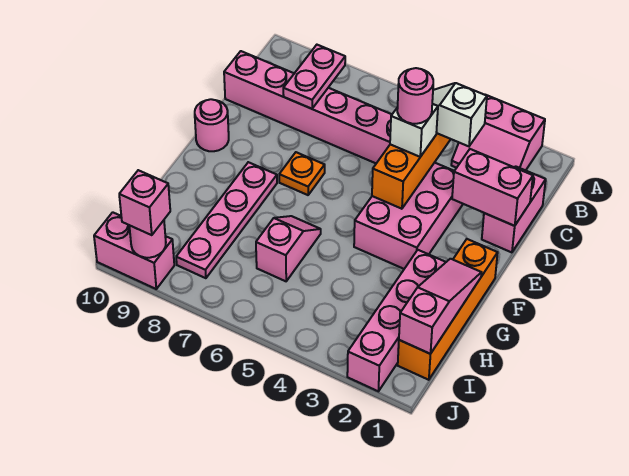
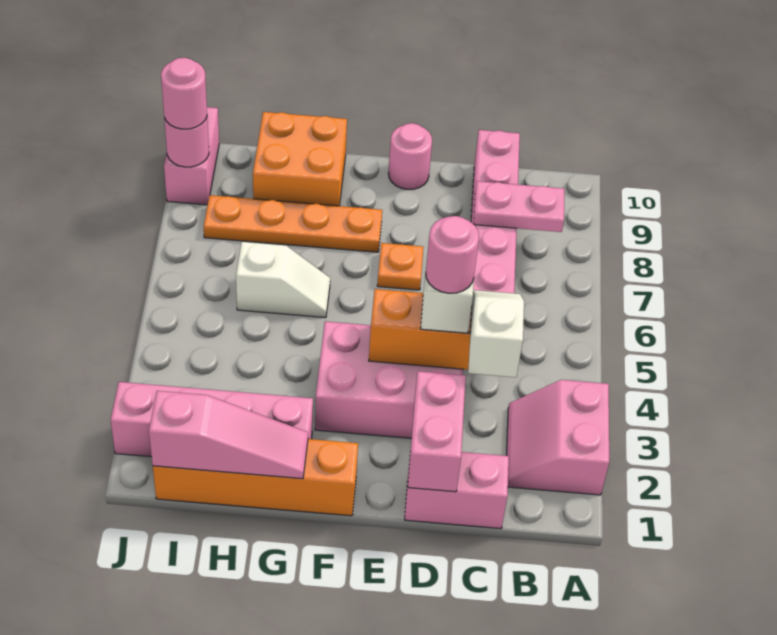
pink 1x4 plate [176,162,277,278] -> orange 1x4 plate [204,195,382,252]
pink 1x2 slope [256,216,321,281] -> white 1x2 slope [236,242,330,318]
none -> orange 2x2 brick [253,112,347,206]
pink 1x1 brick [119,170,170,235] -> pink 1x1 round brick [161,58,207,129]

